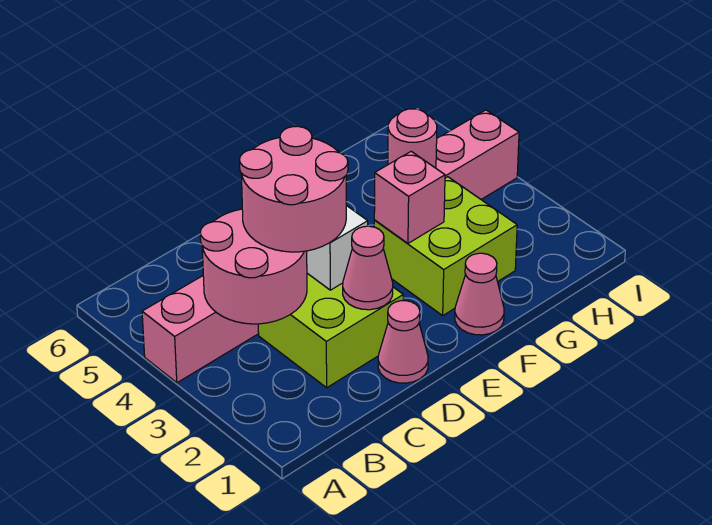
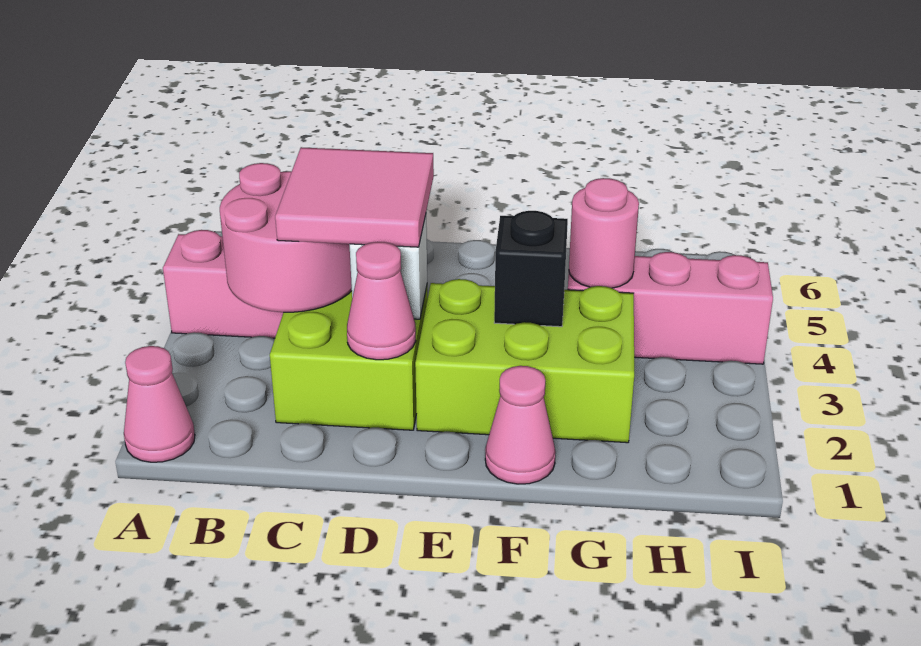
pink 2x2 round brick [239,126,348,252] -> pink 2x2 tile [275,147,434,247]
pink 1x1 cone [378,301,428,383] -> pink 1x1 cone moved to [124,346,195,462]
lime 2x2 brick [374,177,517,316] -> lime 2x3 brick [415,279,634,443]
pink 1x1 brick [374,151,445,243] -> black 1x1 brick [494,211,568,327]

